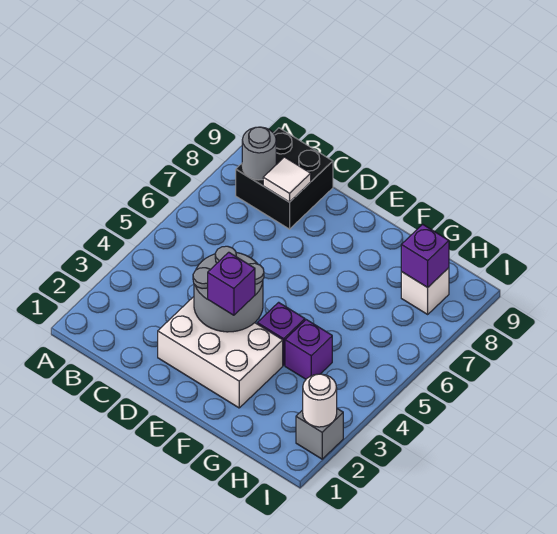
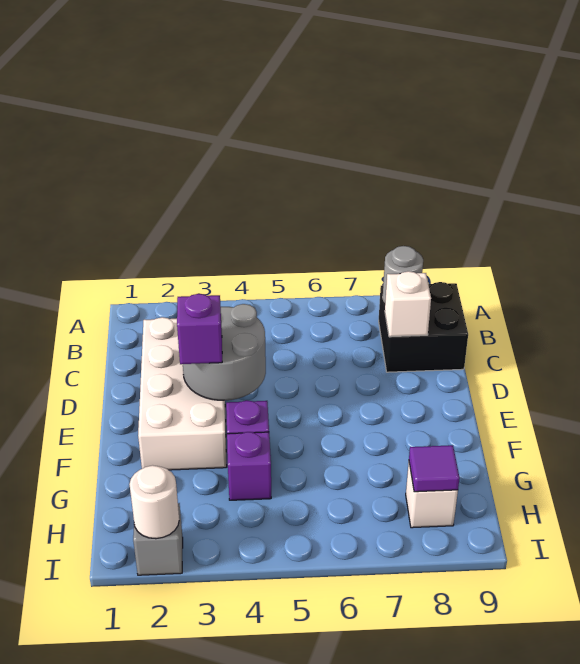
white 1x1 tile [263,157,311,202] -> white 1x1 brick [385,271,431,337]
white 2x3 brick [158,297,283,408] -> white 2x4 brick [138,317,227,470]
purple 1x1 brick [401,224,449,287] -> purple 1x1 tile [409,445,460,492]

